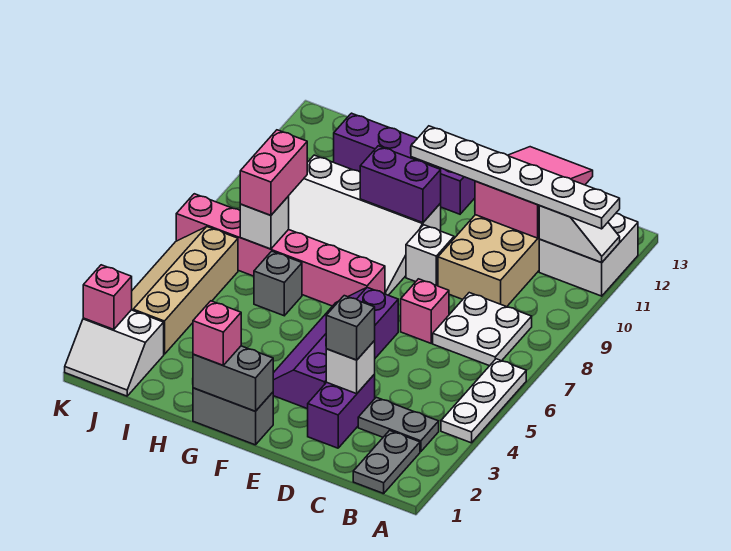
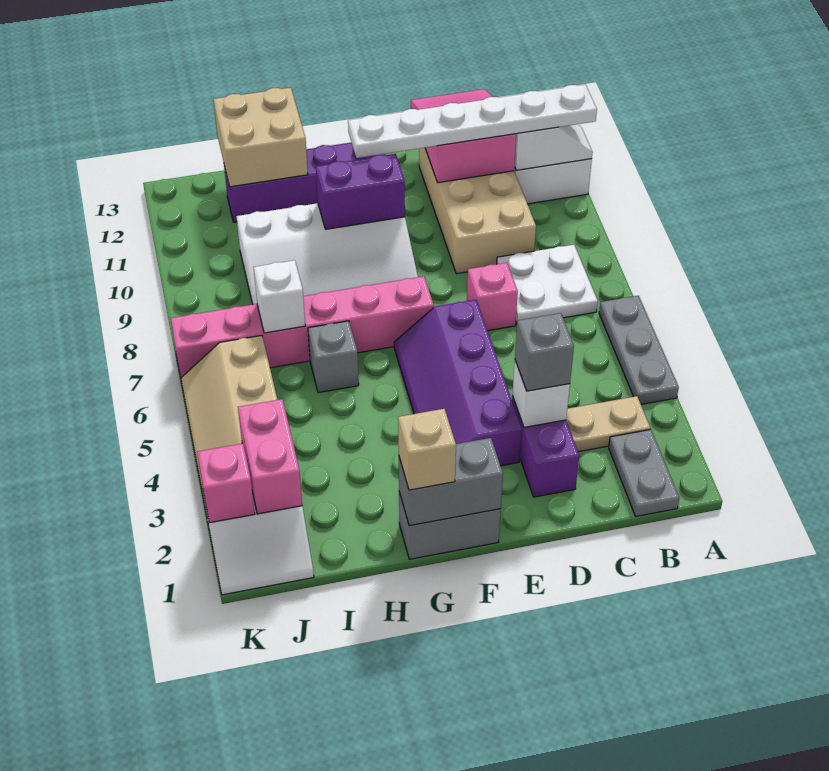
white 1x3 plate [441,359,526,443] -> grey 1x3 plate [599,296,679,404]
grey 1x2 plate [358,397,439,452] -> tan 1x2 plate [566,396,650,452]
white 1x1 brick [406,225,454,286] -> none
pink 1x1 brick [193,301,241,365] -> tan 1x1 brick [398,409,456,490]
none -> tan 2x2 brick [213,88,308,187]
pink 1x2 brick [240,130,307,215] -> pink 1x2 brick moved to [238,399,302,514]

